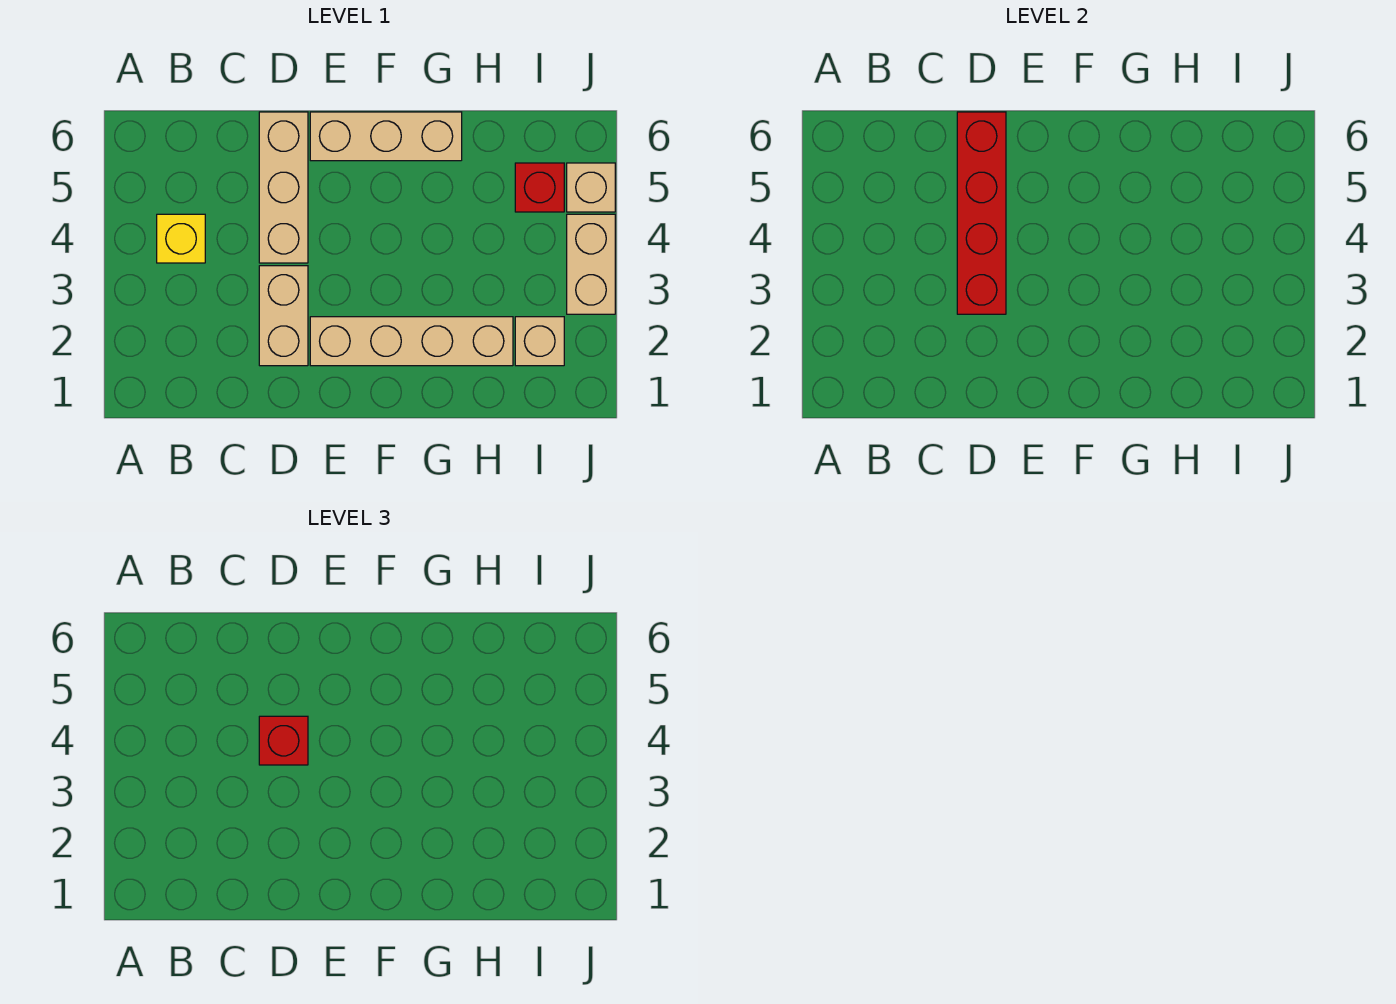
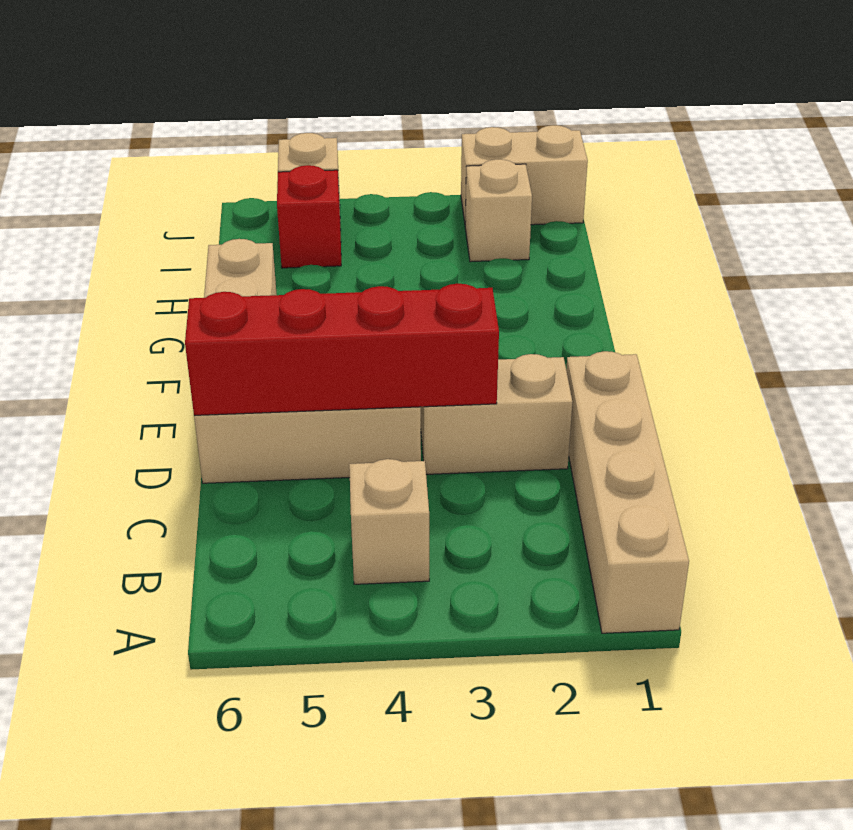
yellow 1x1 brick [157,214,205,263] -> tan 1x1 brick [349,459,429,584]
red 1x1 brick [259,716,308,765] -> none
tan 1x4 brick [310,317,513,366] -> tan 1x4 brick moved to [566,351,689,633]
tan 1x2 brick [567,214,615,314] -> tan 1x2 brick moved to [461,125,588,225]

